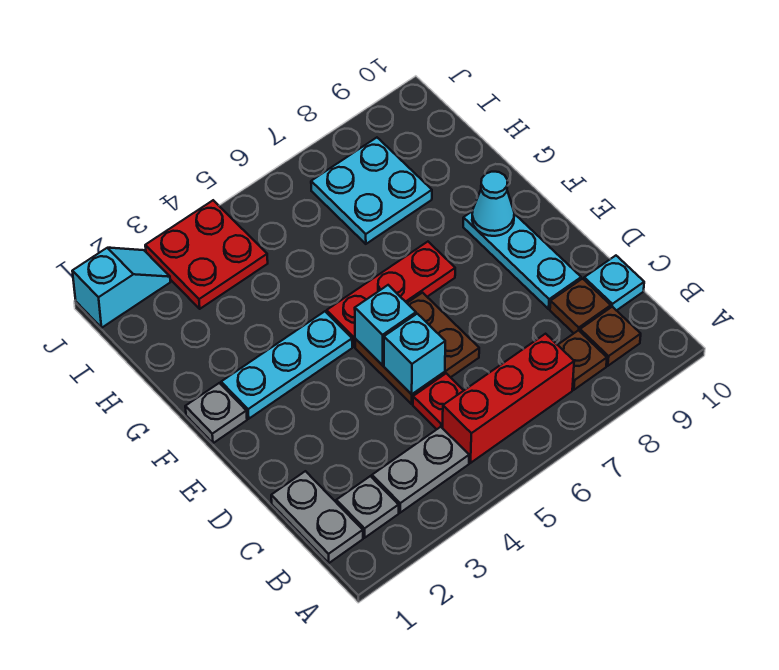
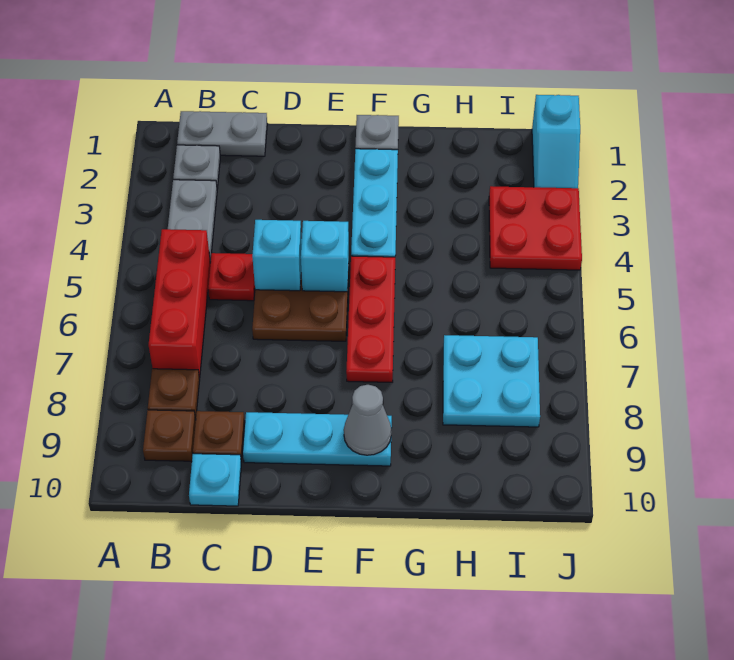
cyan 1x1 cone [472,172,514,236] -> grey 1x1 cone [344,385,391,455]

